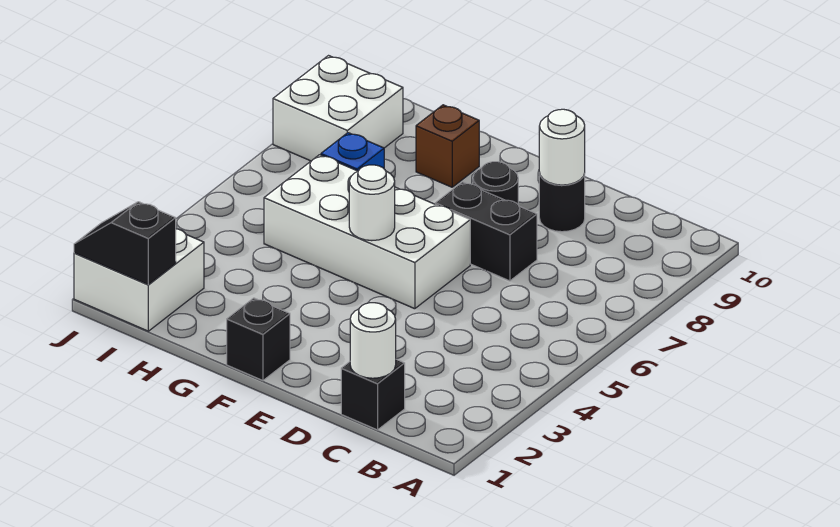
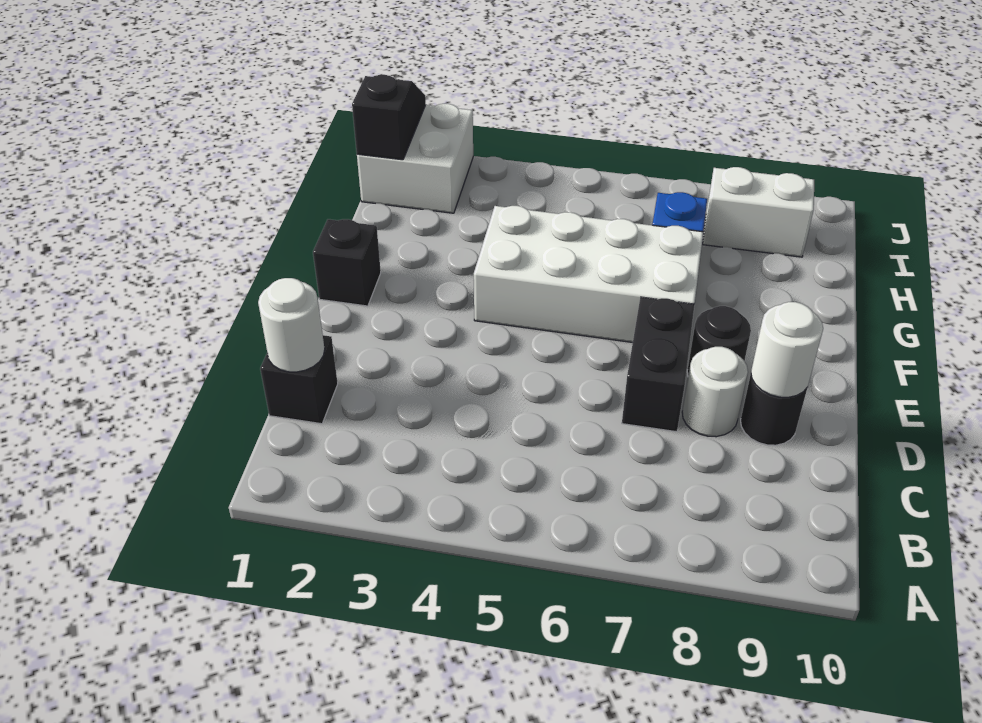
white 2x4 brick [264,155,470,309] -> white 2x4 brick turned to [474,206,703,343]
white 1x1 round brick [349,165,395,241] -> white 1x1 round brick moved to [682,347,748,437]
brown 1x1 brick [416,105,479,187] -> none
white 2x2 brick [273,56,403,161] -> white 1x2 brick [703,167,814,257]

